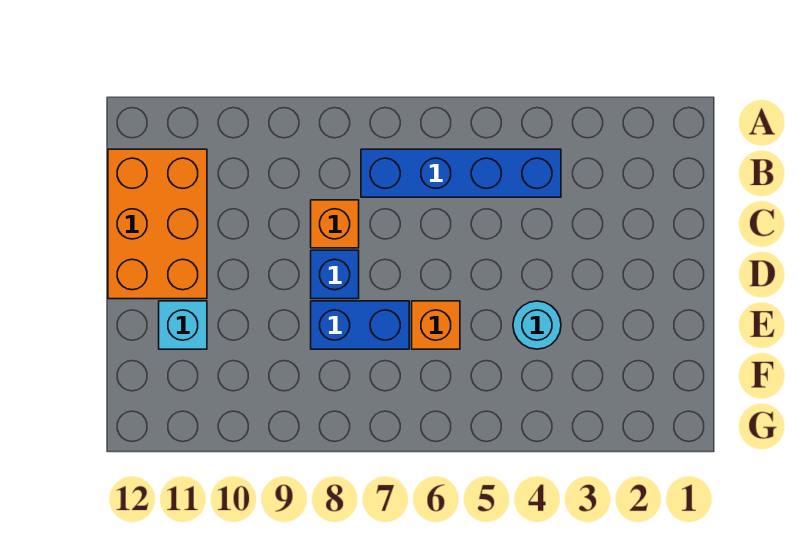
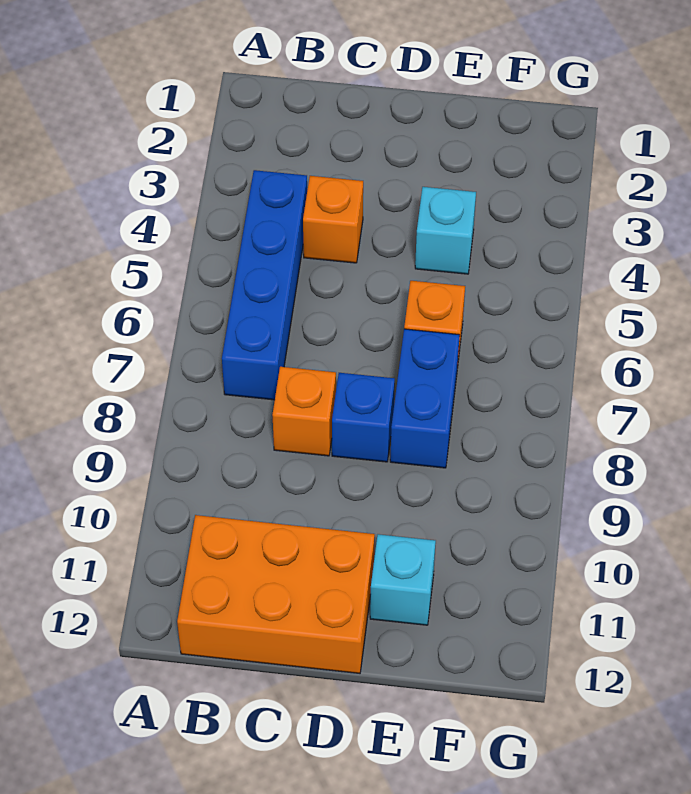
none -> orange 1x1 brick [303,176,363,263]
cyan 1x1 round brick [513,301,561,349] -> cyan 1x1 brick [415,187,476,274]

